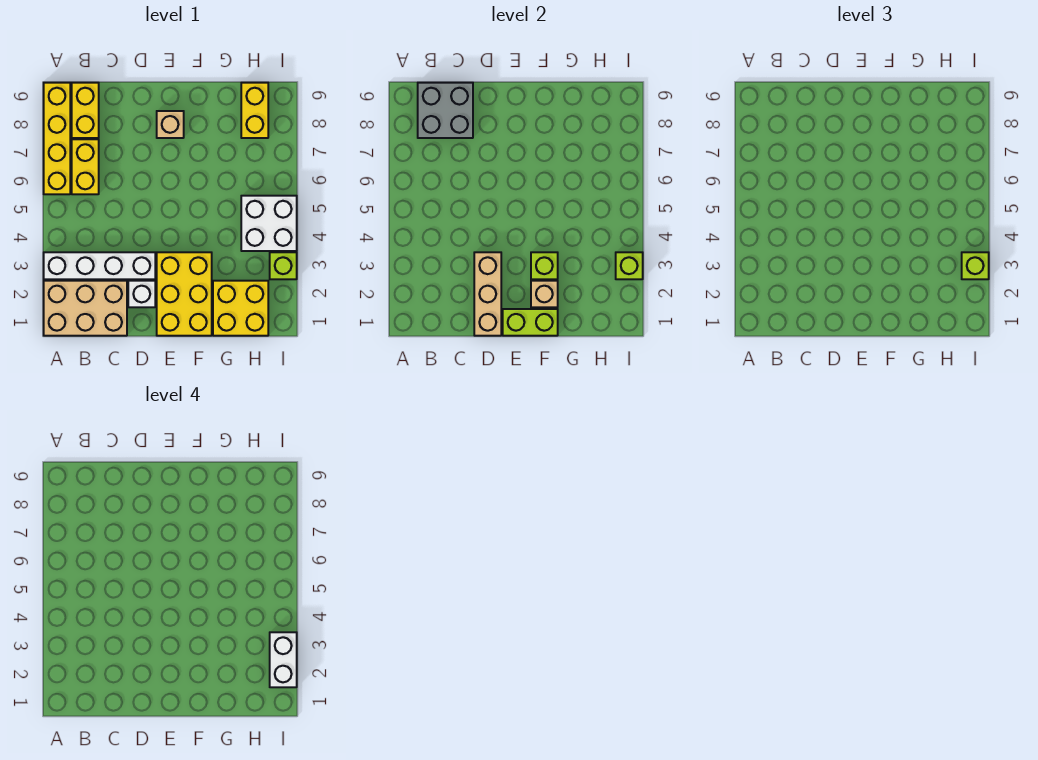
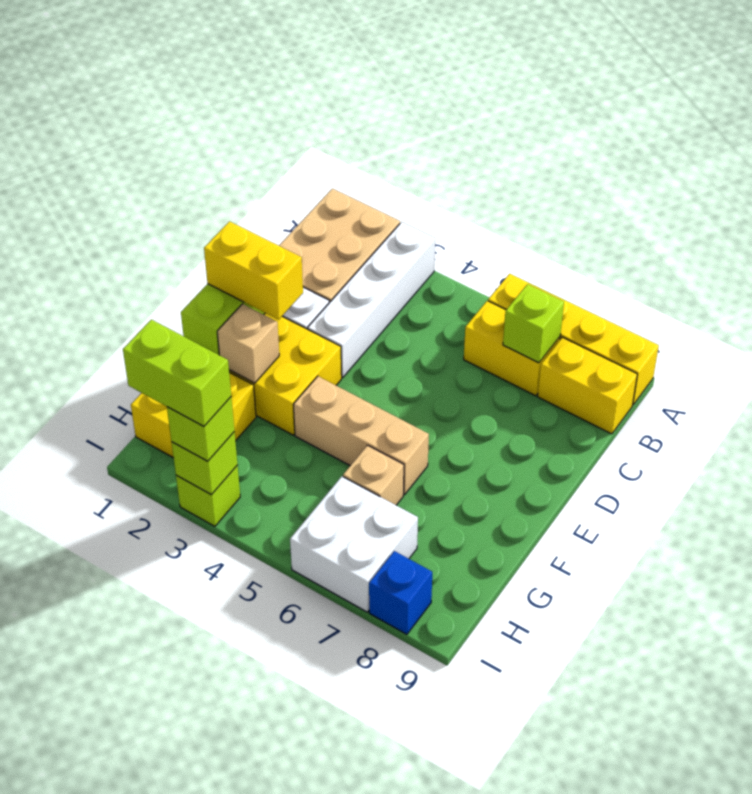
grey 2x2 brick [418,83,473,138] -> none
tan 1x3 brick [474,252,501,336] -> tan 1x3 brick moved to [293,376,429,495]
tan 1x1 brick [157,111,184,138] -> tan 1x1 brick moved to [343,445,404,505]
lime 1x1 brick [531,252,558,279] -> lime 1x1 brick moved to [503,284,564,363]
white 2x2 brick [241,196,297,251] -> white 2x2 brick moved to [290,476,418,612]
yellow 1x2 brick [241,83,268,138] -> yellow 1x2 brick moved to [204,221,303,320]
white 1x2 brick [270,632,297,687] -> lime 1x2 brick [123,320,231,427]
none -> blue 1x1 brick [369,551,432,634]

